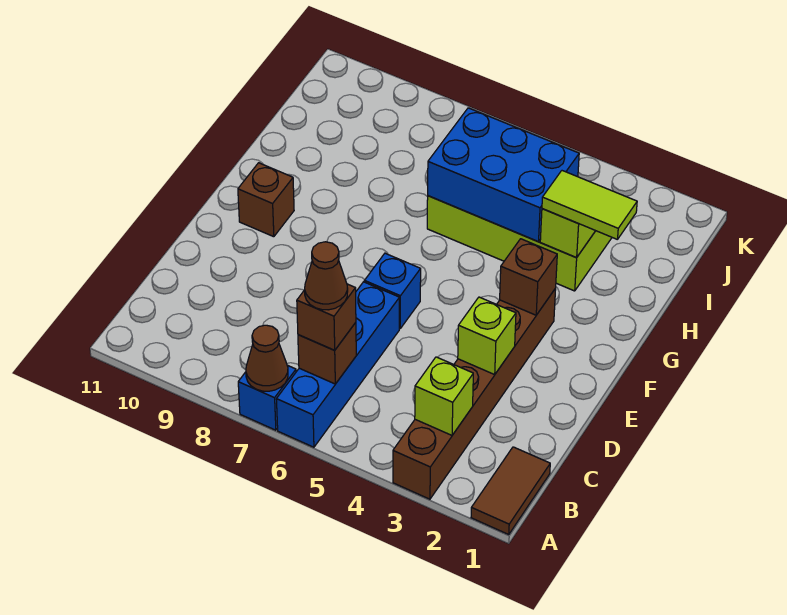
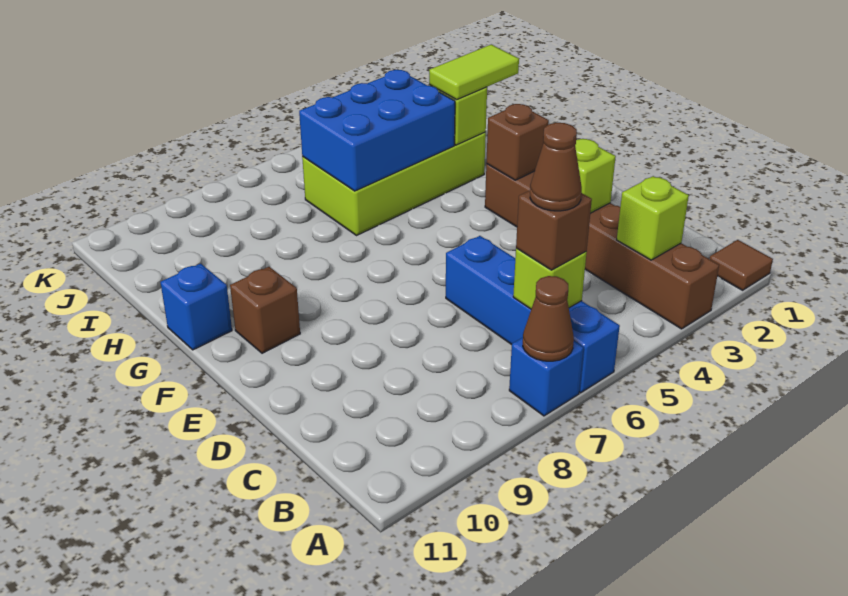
brown 1x2 tile [471,447,550,534] -> brown 1x1 tile [710,240,773,290]
brown 1x1 brick [298,323,356,384] -> lime 1x1 brick [513,248,587,309]
blue 1x1 brick [364,253,421,328] -> blue 1x1 brick moved to [160,264,232,350]

